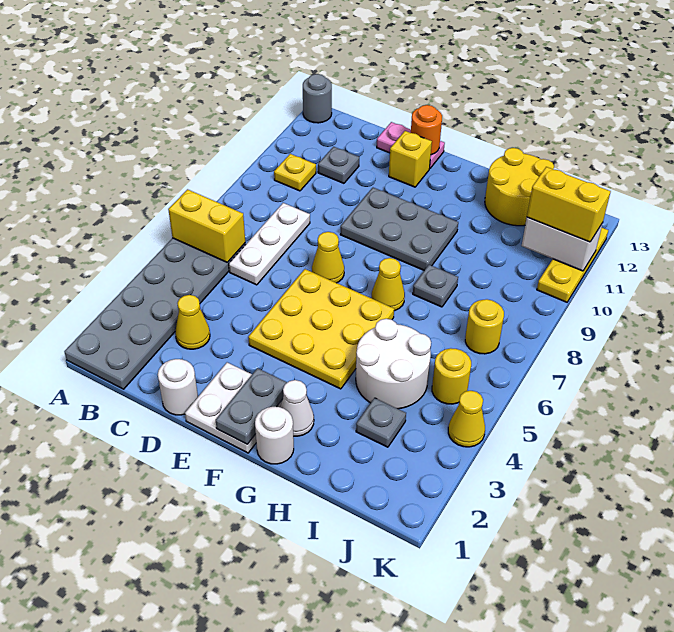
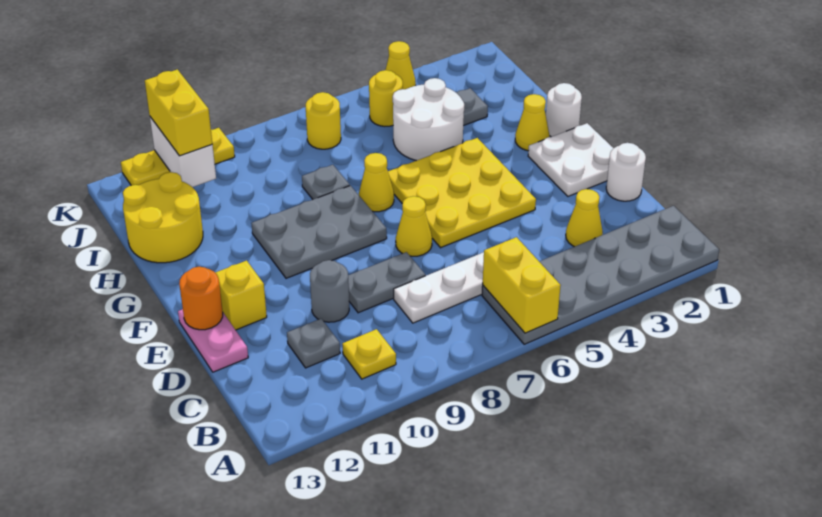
grey 1x1 round brick [303,74,332,123] -> grey 1x1 round brick moved to [310,260,349,322]
grey 2x3 plate [340,188,458,270] -> grey 2x3 plate turned to [251,186,387,278]
grey 1x2 plate [216,368,287,444] -> grey 1x2 plate moved to [348,252,425,313]
white 1x1 cone [280,380,314,436] -> yellow 1x1 cone [515,94,550,151]

